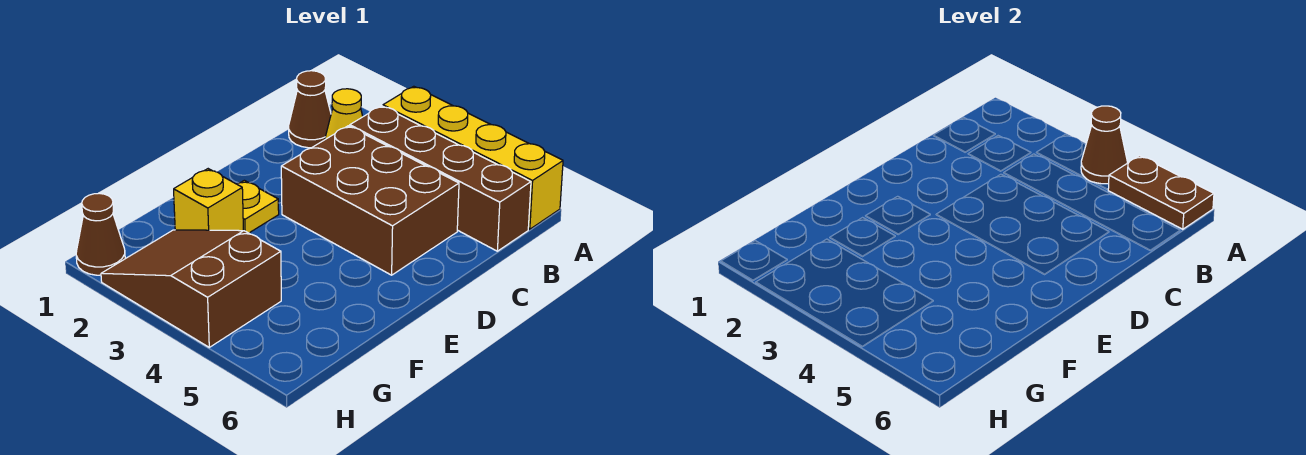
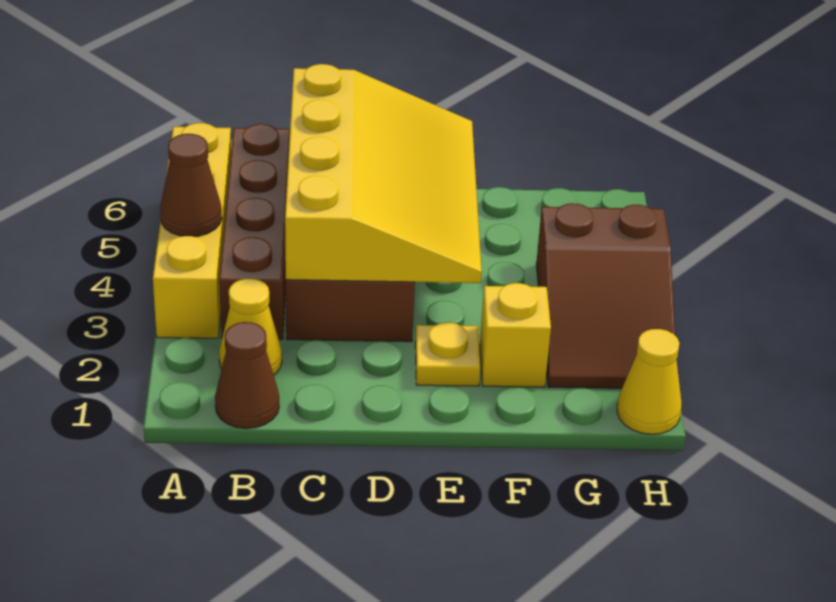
brown 1x2 plate [1108,156,1214,229] -> none
none -> yellow 3x4 slope [285,64,482,283]
brown 1x1 cone [76,193,125,275] -> yellow 1x1 cone [617,329,682,434]

